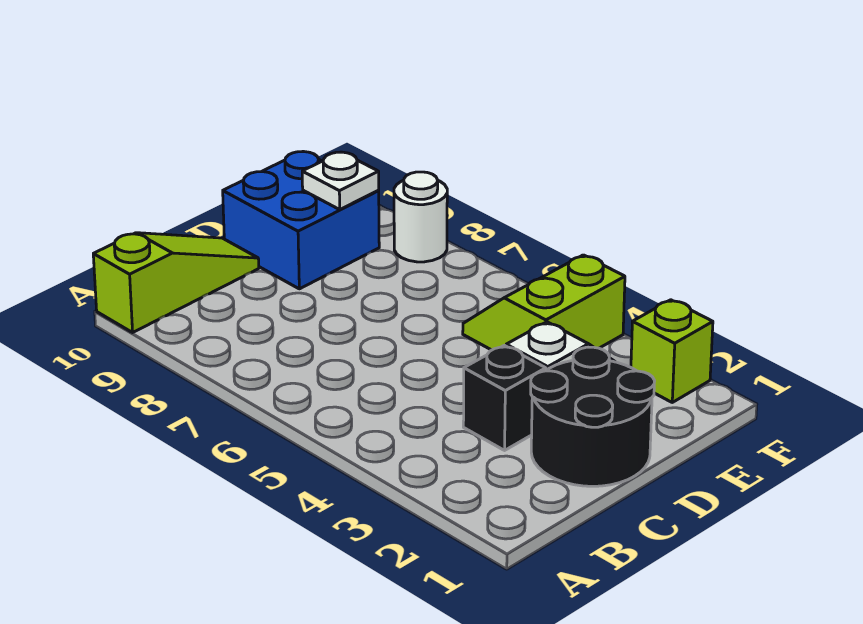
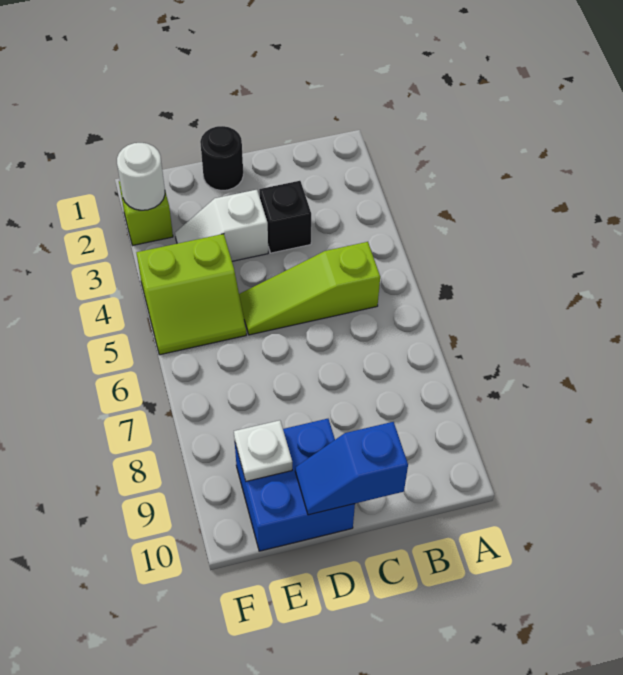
lime 1x3 slope [93,233,259,332] -> lime 1x3 slope moved to [239,242,380,335]
black 2x2 round brick [531,347,655,486] -> black 1x1 round brick [200,126,243,191]
none -> blue 1x2 slope [295,422,408,515]
white 1x1 round brick [394,172,447,262] -> white 1x1 round brick moved to [117,143,165,210]

